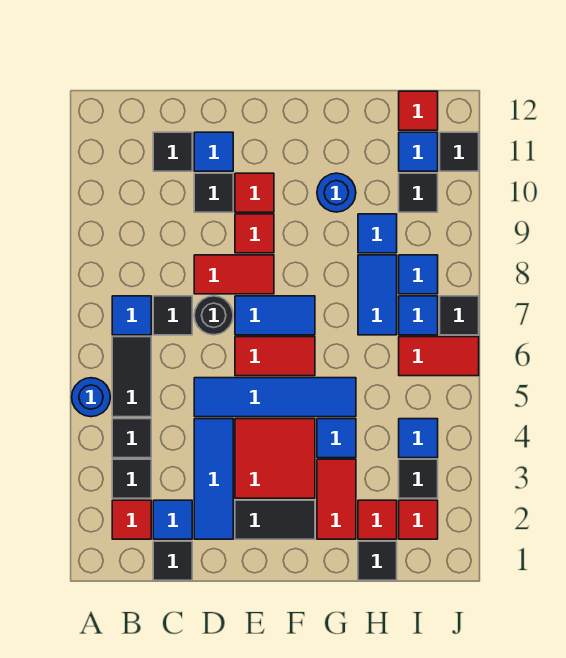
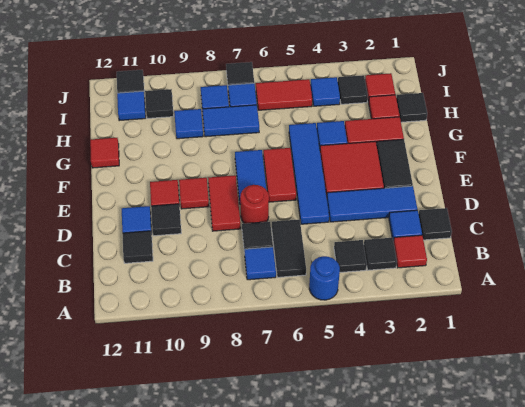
black 1x2 tile [112,337,151,417] -> black 1x2 tile turned to [272,219,306,277]
black 1x1 round brick [194,296,233,335] -> red 1x1 round brick [240,185,269,224]
blue 1x1 round brick [317,173,356,212] -> none
red 1x2 tile [399,337,479,376] -> red 1x2 tile turned to [256,79,312,110]
red 1x1 tile [399,91,438,130] -> red 1x1 tile moved to [90,138,119,168]

